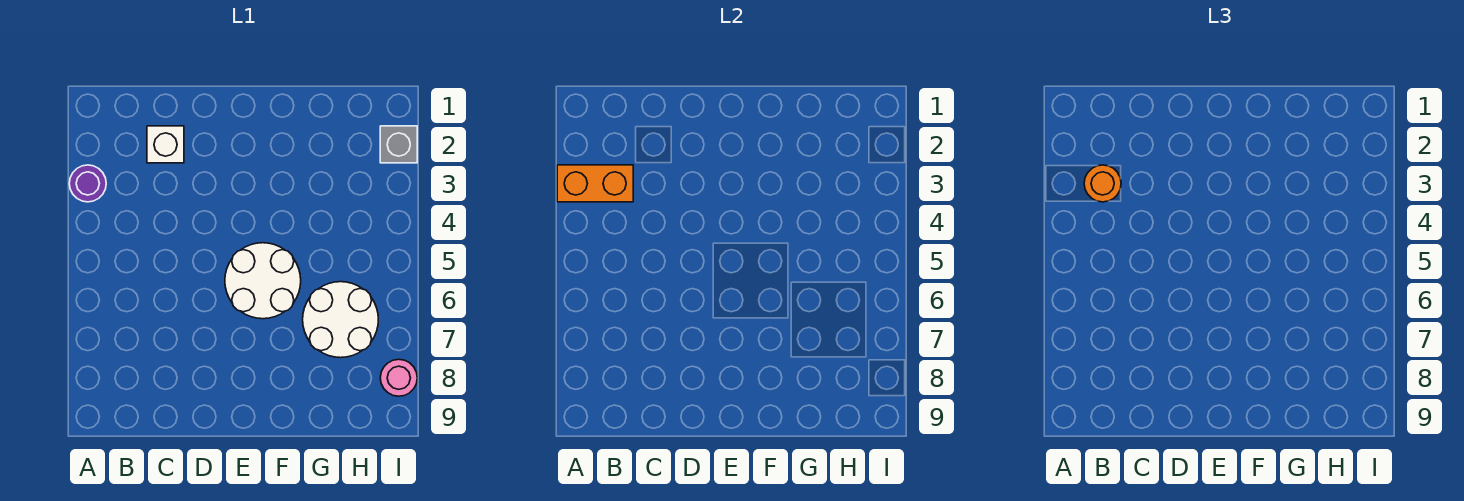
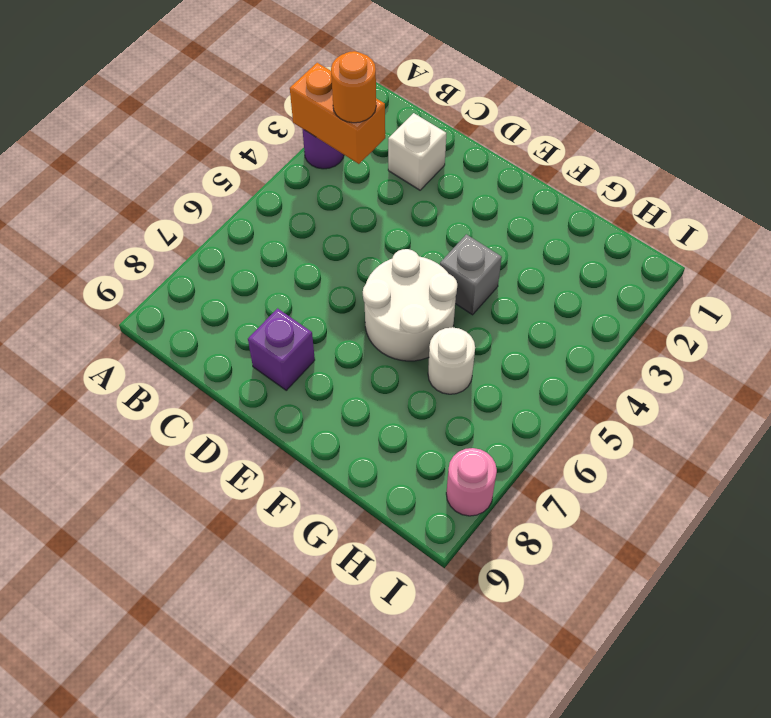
none -> purple 1x1 brick [248,308,315,390]
white 2x2 round brick [303,282,378,358] -> white 1x1 round brick [428,327,475,394]
grey 1x1 brick [380,126,417,163] -> grey 1x1 brick moved to [440,234,502,315]

